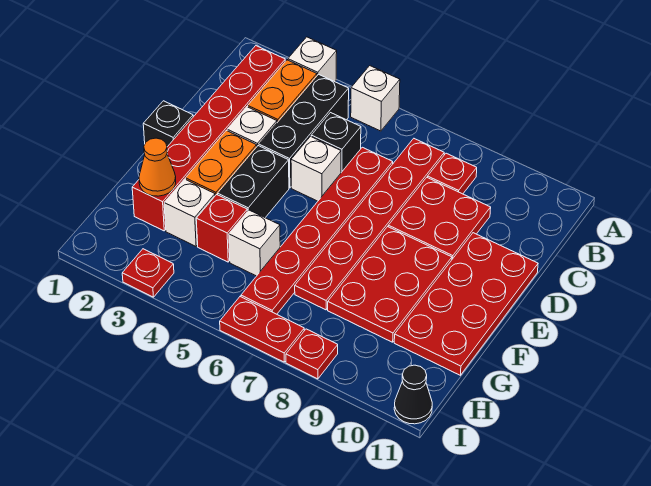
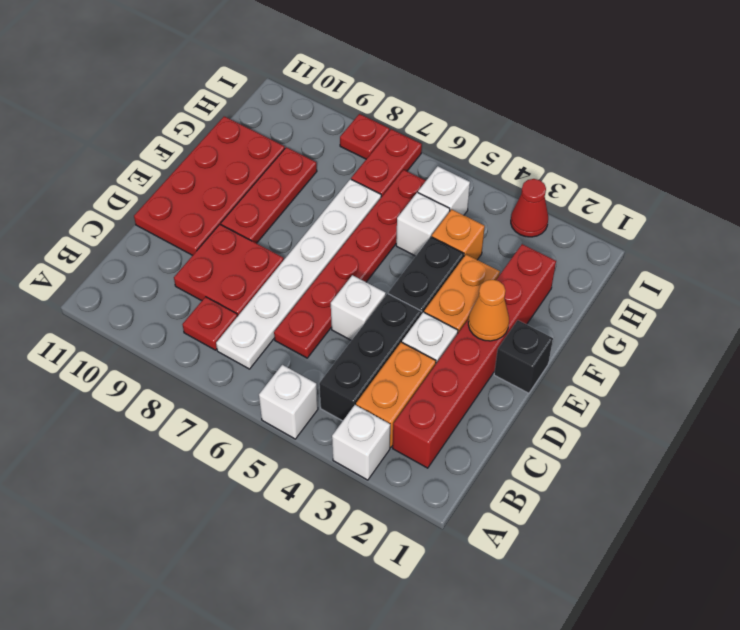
red 1x6 plate [295,139,444,310] -> white 1x6 plate [216,179,381,369]
black 1x1 brick [311,113,361,172] -> none
red 2x3 plate [328,227,452,342] -> red 1x3 plate [221,147,317,243]
orange 1x1 cone [139,138,176,196] -> orange 1x1 cone moved to [468,279,509,341]
white 1x1 brick [164,179,215,246] -> white 1x1 brick moved to [418,166,470,215]
red 1x1 brick [196,195,247,262] -> orange 1x1 brick [432,209,485,260]
red 1x1 plate [122,249,174,297] -> red 1x1 cone [511,179,548,237]
red 1x2 plate [220,297,304,362] -> red 1x2 plate turned to [351,129,422,197]
black 1x1 cone [394,365,432,424] -> none

